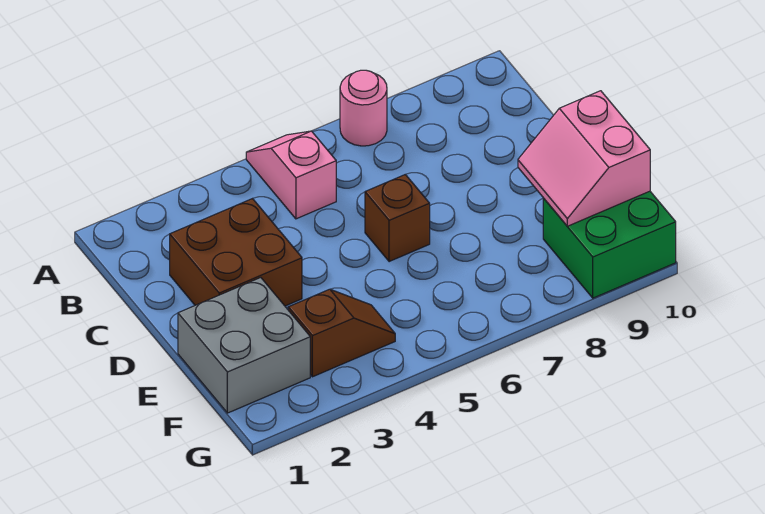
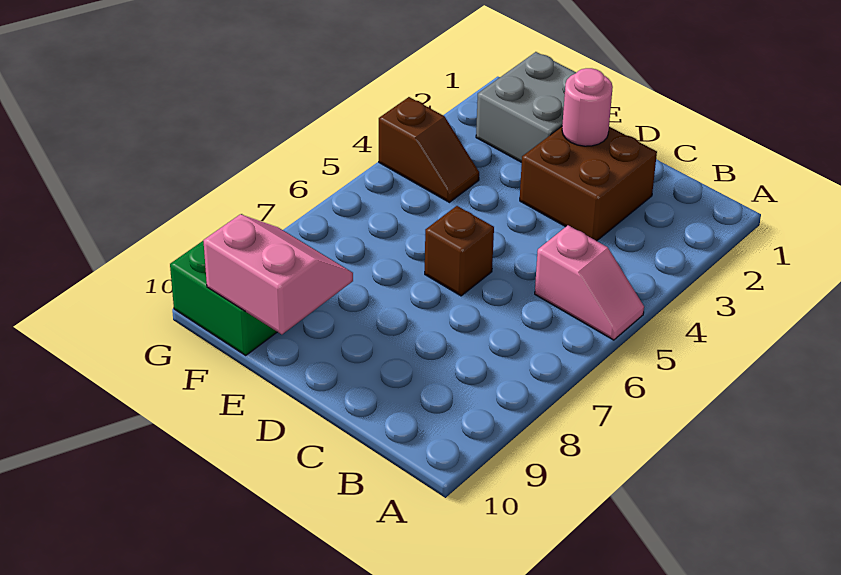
pink 1x1 round brick [340,70,387,146] -> pink 1x1 round brick moved to [562,68,613,146]
brown 1x2 slope [288,289,395,377] -> brown 1x2 slope turned to [379,97,479,202]

